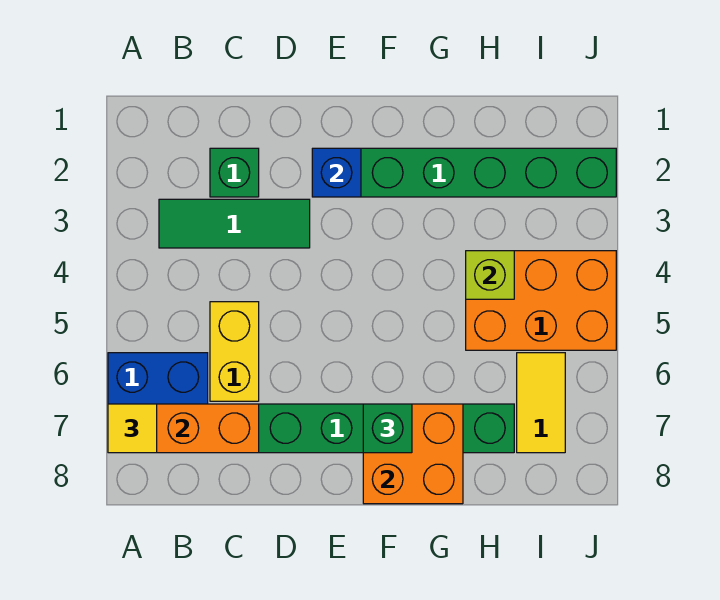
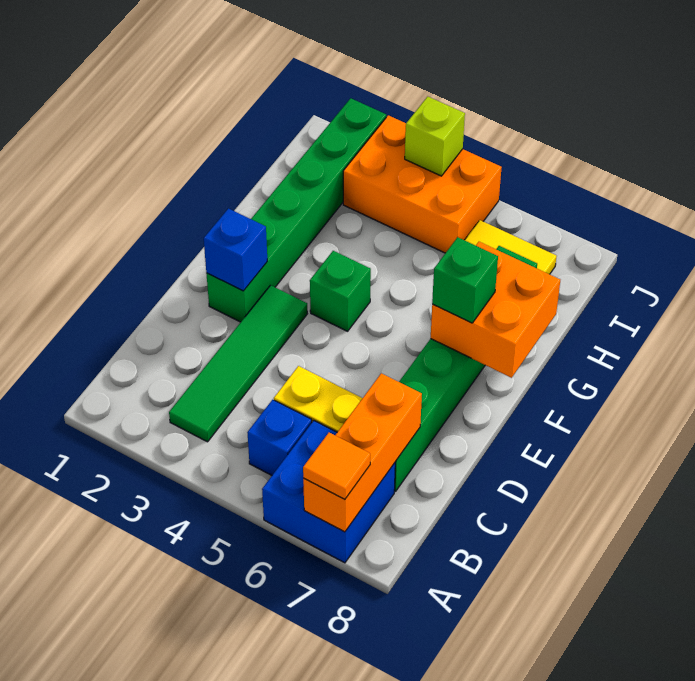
yellow 1x1 tile [108,404,157,453] -> orange 1x1 tile [303,433,370,499]
green 1x3 tile [159,199,310,248] -> green 1x4 tile [169,285,307,442]
none -> blue 1x1 brick [247,400,312,475]
green 1x1 brick [210,148,259,197] -> green 1x1 brick moved to [310,251,371,331]
orange 2x3 brick [466,251,616,350] -> orange 2x3 brick turned to [343,115,502,253]
lime 1x1 brick [466,251,514,299] -> lime 1x1 brick moved to [405,97,465,176]

